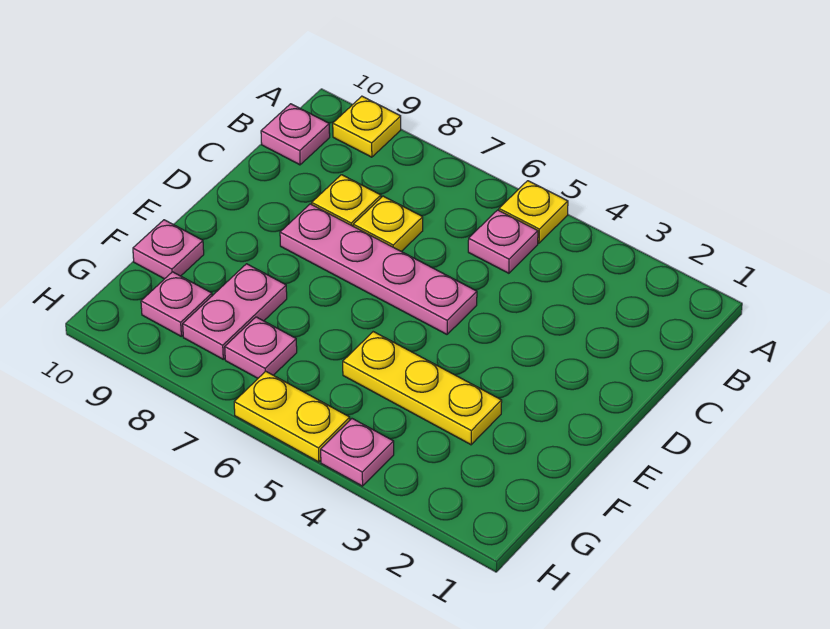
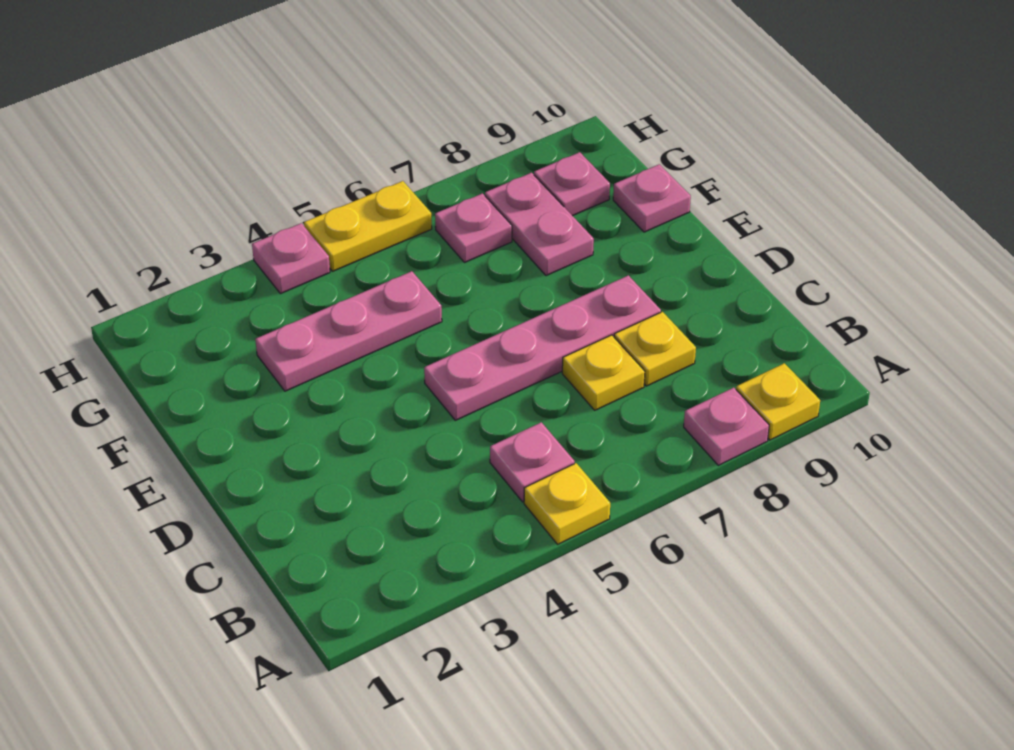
pink 1x1 plate [261,104,330,165] -> pink 1x1 plate moved to [684,388,769,465]
yellow 1x3 plate [343,332,502,445] -> pink 1x3 plate [255,271,442,391]

